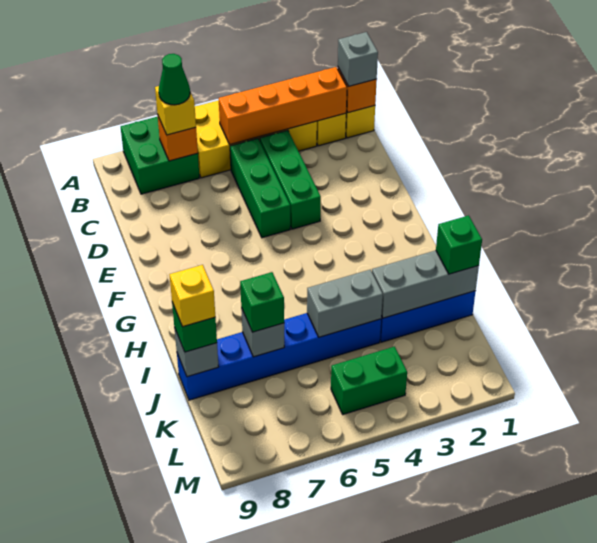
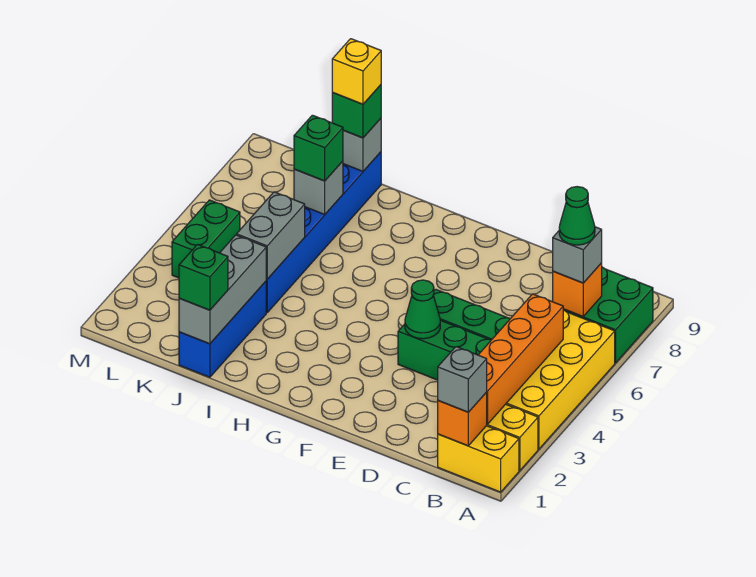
yellow 1x1 brick [155,86,196,135] -> grey 1x1 brick [553,227,602,283]
none -> green 1x1 cone [405,280,440,339]

